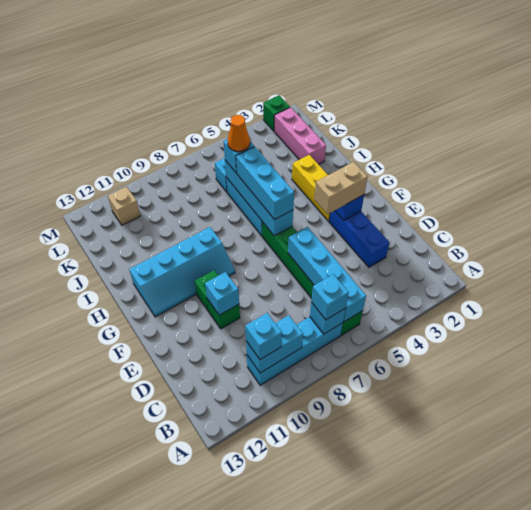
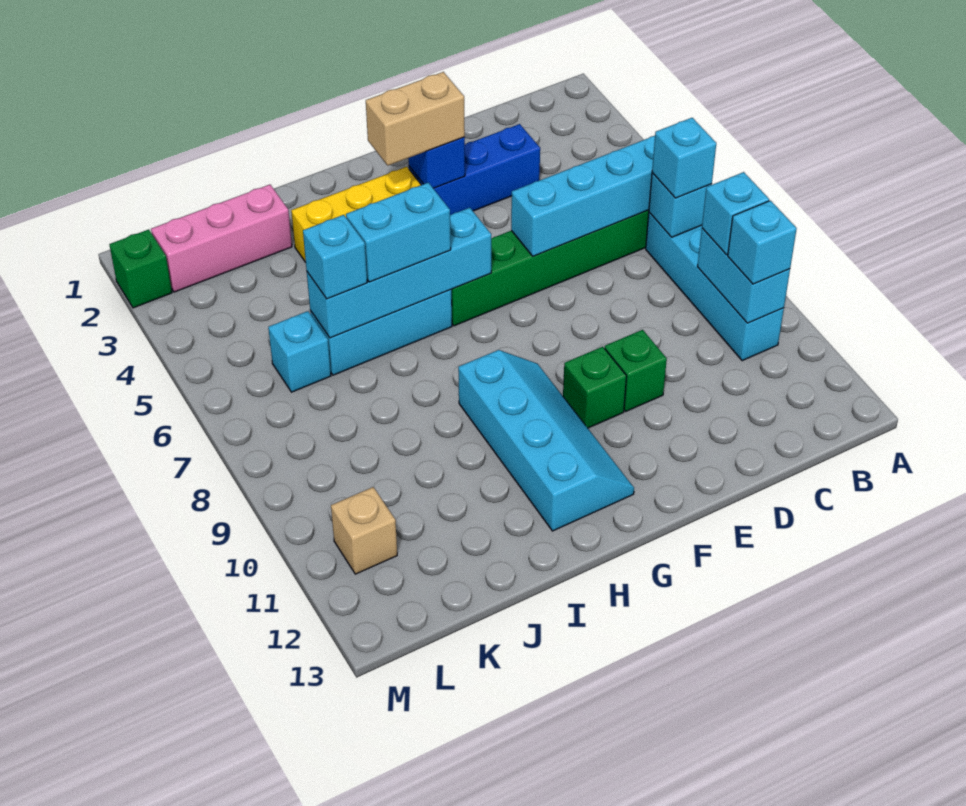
cyan 1x1 brick [205,272,239,315] -> cyan 1x1 brick moved to [702,172,769,255]
tan 1x2 brick [314,162,368,214] -> tan 1x2 brick turned to [366,72,465,165]
cyan 1x3 brick [236,147,294,220] -> cyan 1x2 brick [346,183,451,282]
orange 1x1 cone [228,115,250,152] -> none

